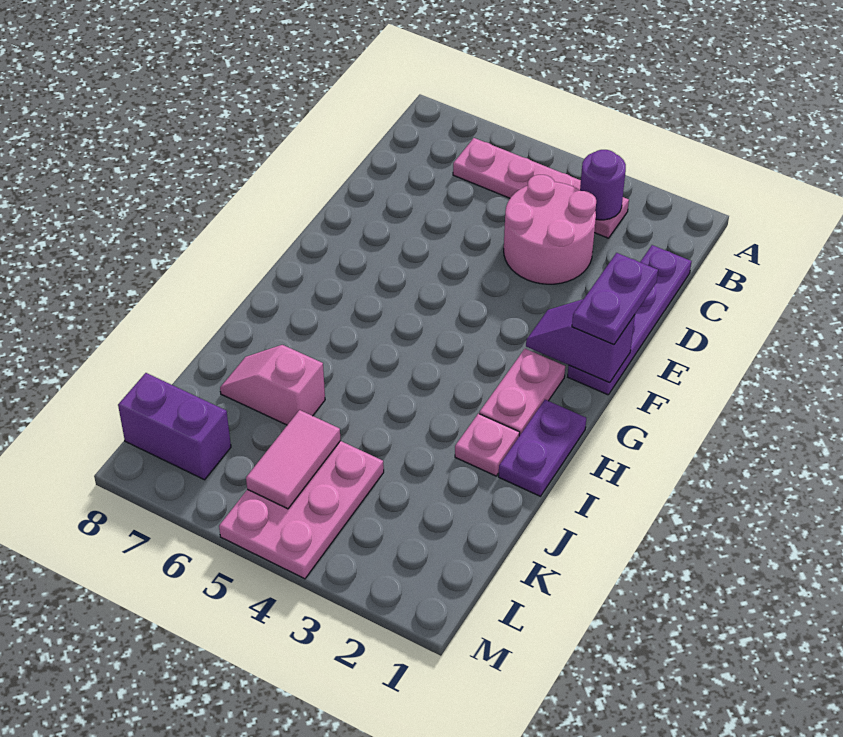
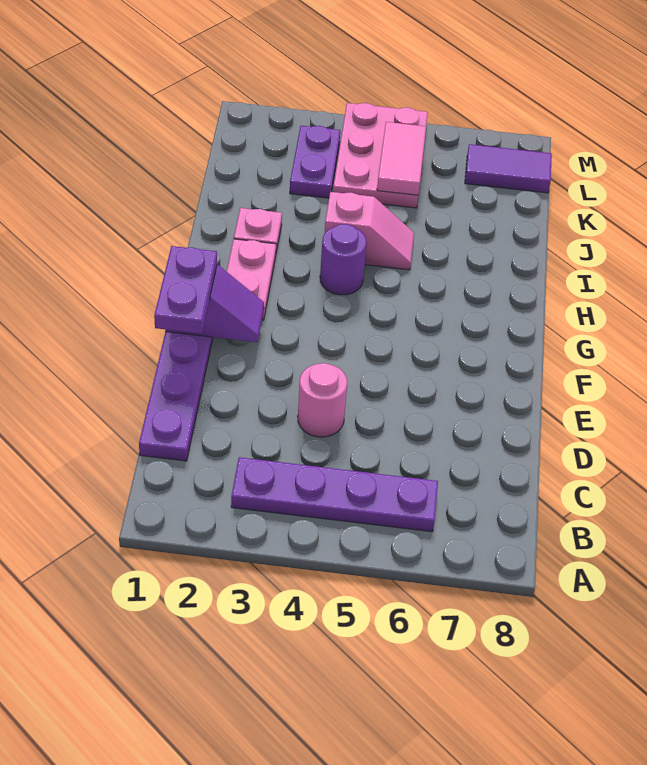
pink 1x4 plate [453,138,629,238] -> purple 1x4 plate [231,457,438,532]
purple 1x1 round brick [580,150,626,220] -> purple 1x1 round brick moved to [320,224,367,295]
pink 2x2 round brick [504,175,596,284] -> pink 1x1 round brick [298,363,347,437]
purple 1x2 plate [498,400,586,496] -> purple 1x2 plate moved to [290,126,340,198]
pink 1x2 slope [220,345,325,425] -> pink 1x2 slope moved to [325,192,414,270]
purple 1x2 brick [118,373,231,480] -> purple 1x2 tile [465,144,552,193]

